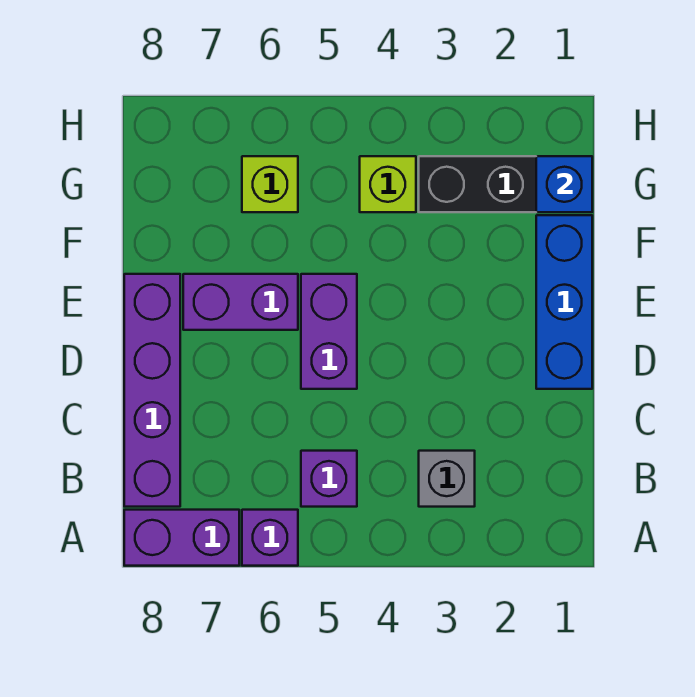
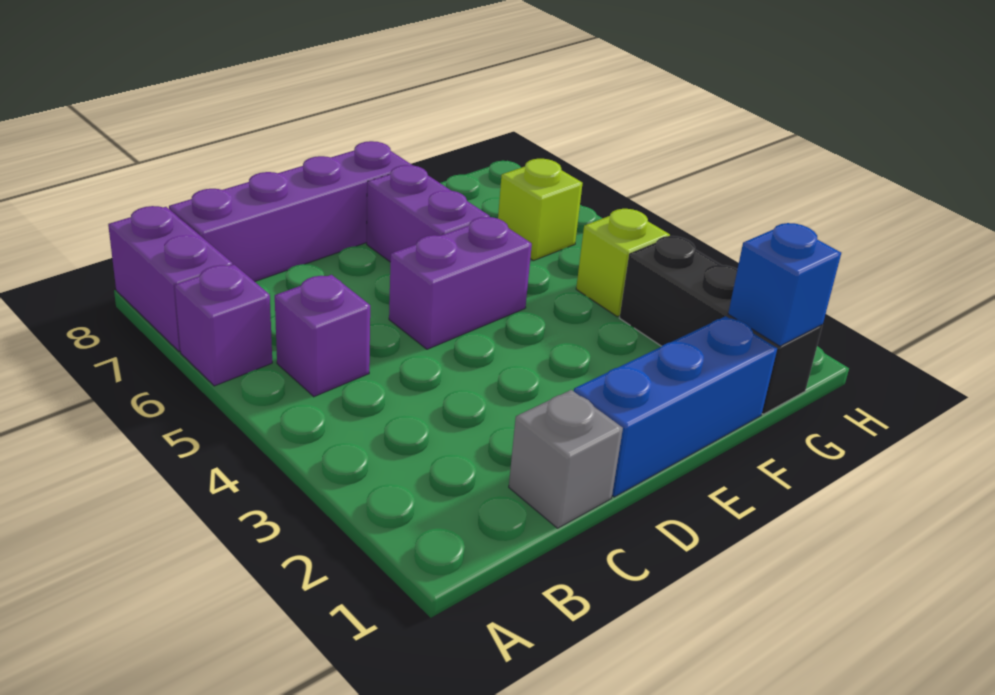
grey 1x1 brick [419,451,475,507] -> grey 1x1 brick moved to [509,390,623,528]

